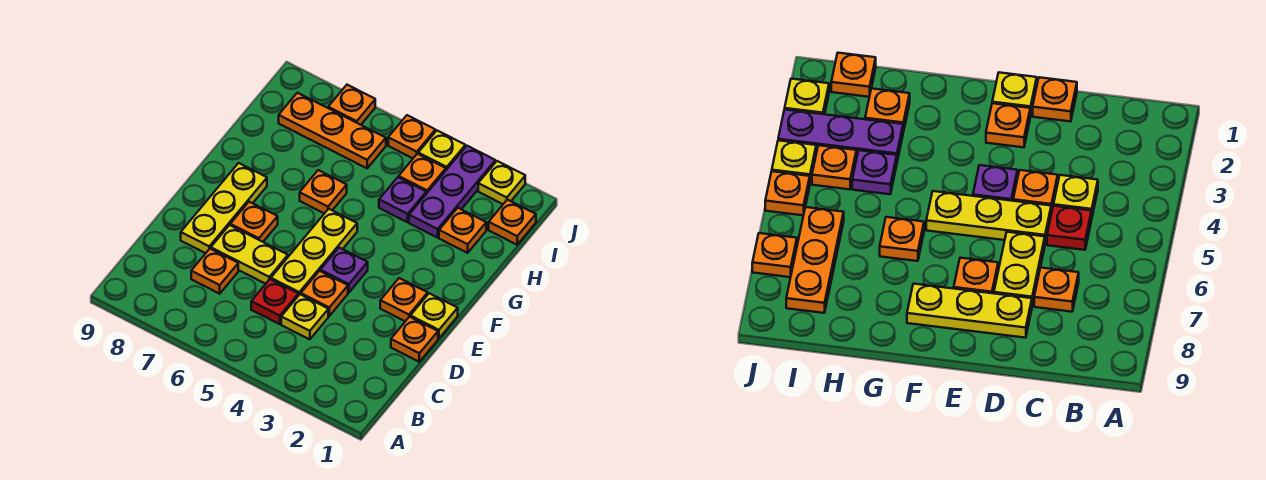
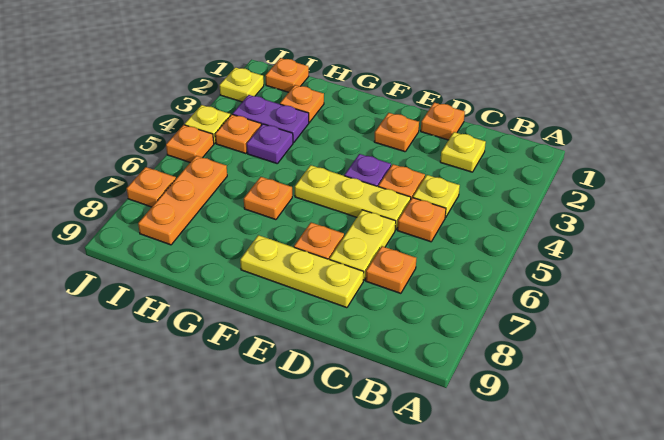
red 1x1 plate [251,279,298,324] -> orange 1x1 plate [398,198,446,242]
yellow 1x1 plate [410,293,458,338] -> yellow 1x1 plate moved to [440,132,486,172]
purple 1x3 plate [409,146,495,238] -> purple 1x2 plate [233,95,309,143]

